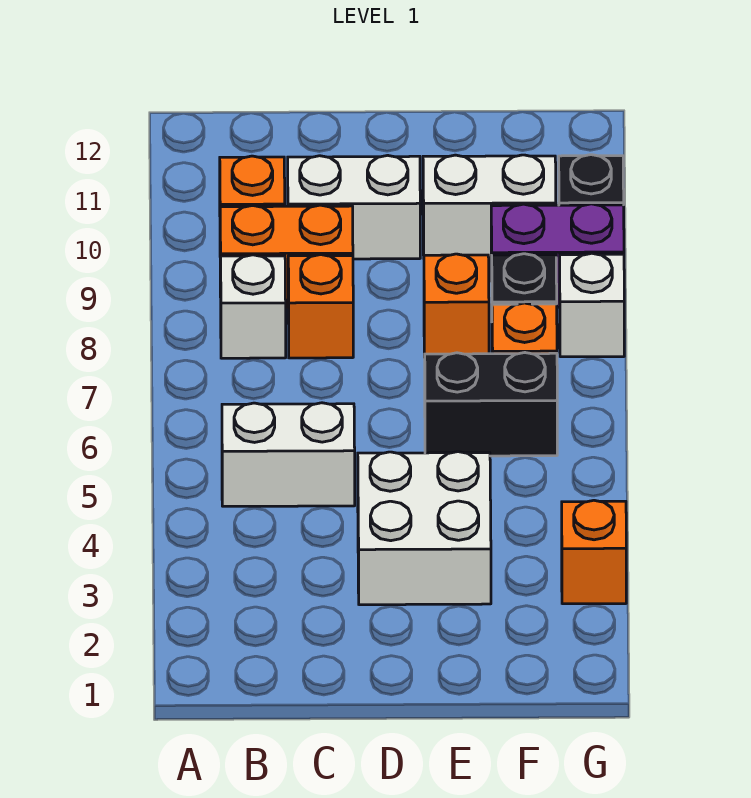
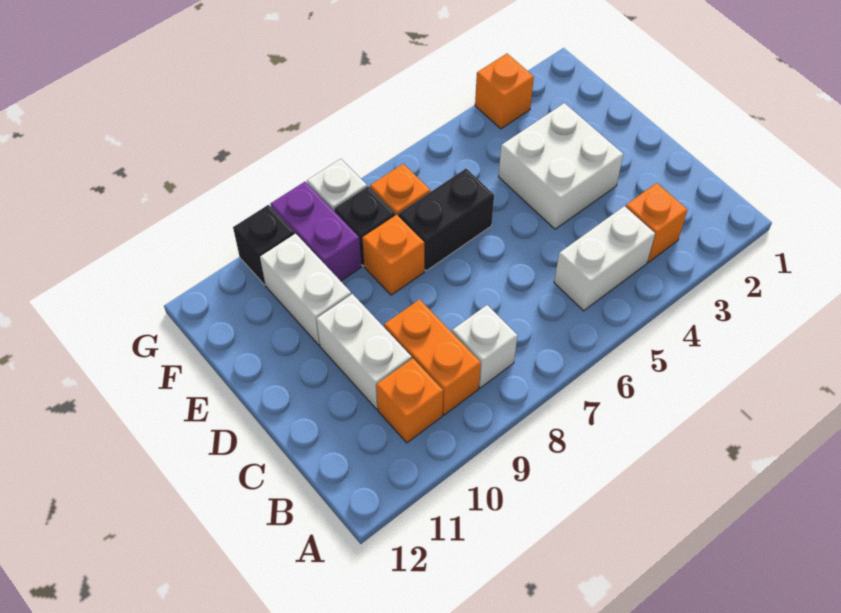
white 1x2 brick [222,403,355,506] -> white 1x2 brick turned to [554,206,655,311]
orange 1x1 brick [288,255,353,358] -> orange 1x1 brick moved to [626,183,688,262]
black 1x2 brick [425,353,557,456] -> black 1x2 brick turned to [398,169,494,271]

